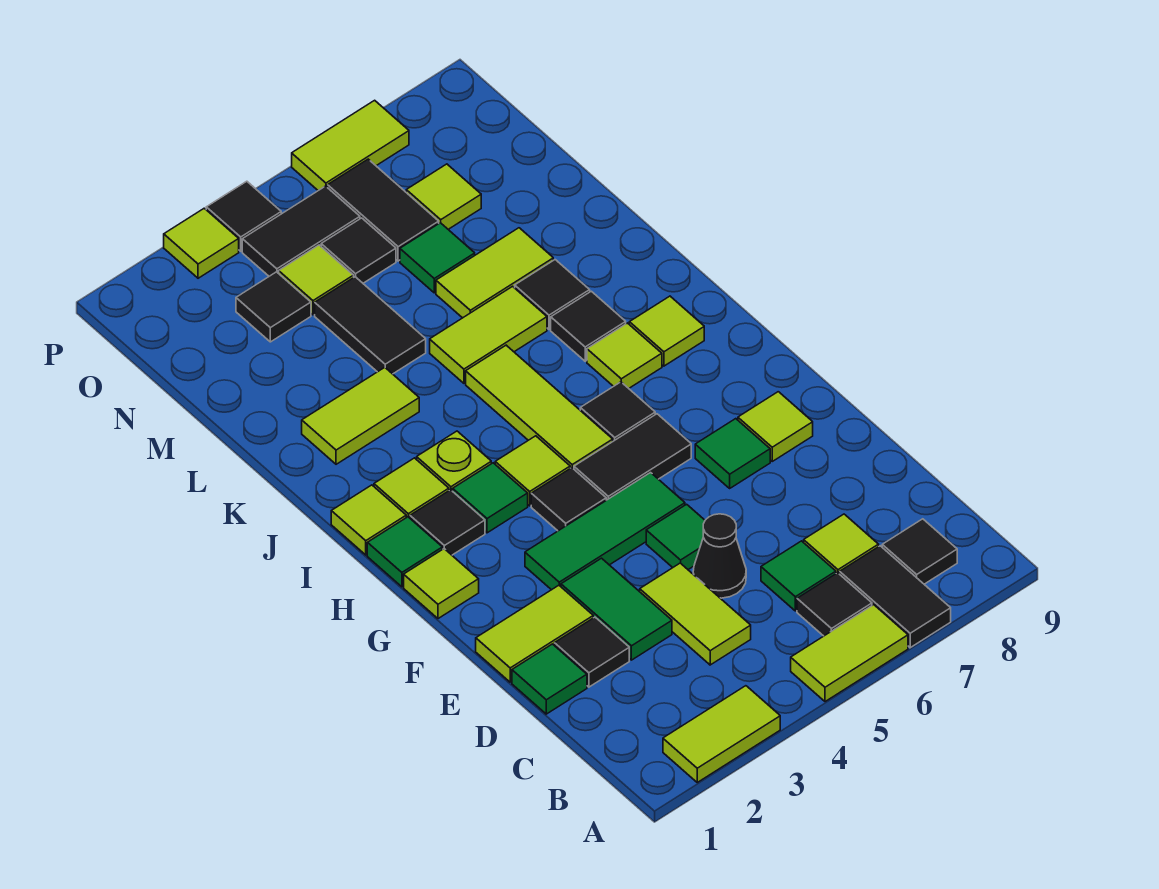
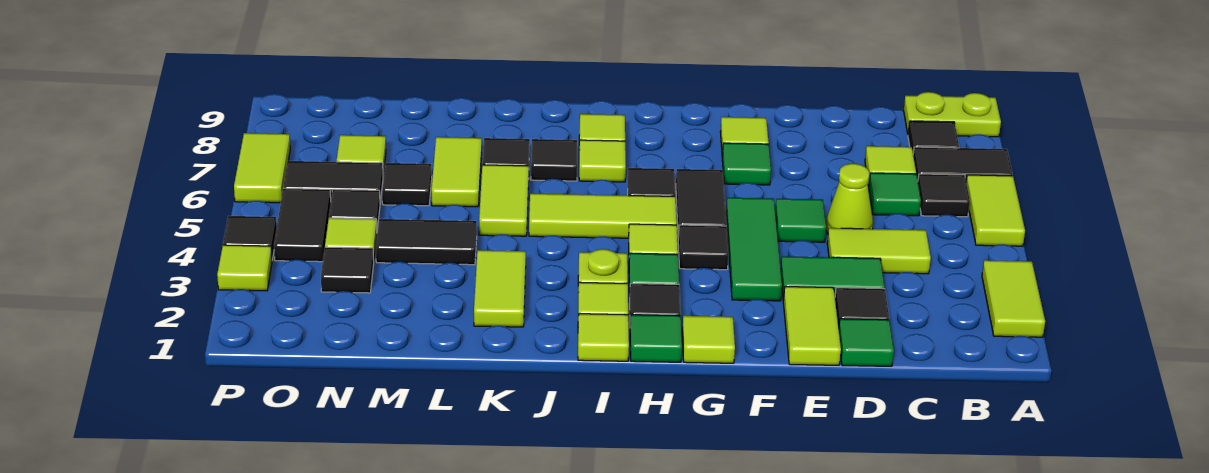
none -> lime 1x2 plate [904,92,1001,137]
black 1x1 cone [693,514,746,598] -> lime 1x1 cone [826,164,873,233]
green 1x1 tile [400,223,475,293] -> black 1x1 tile [382,163,432,206]

